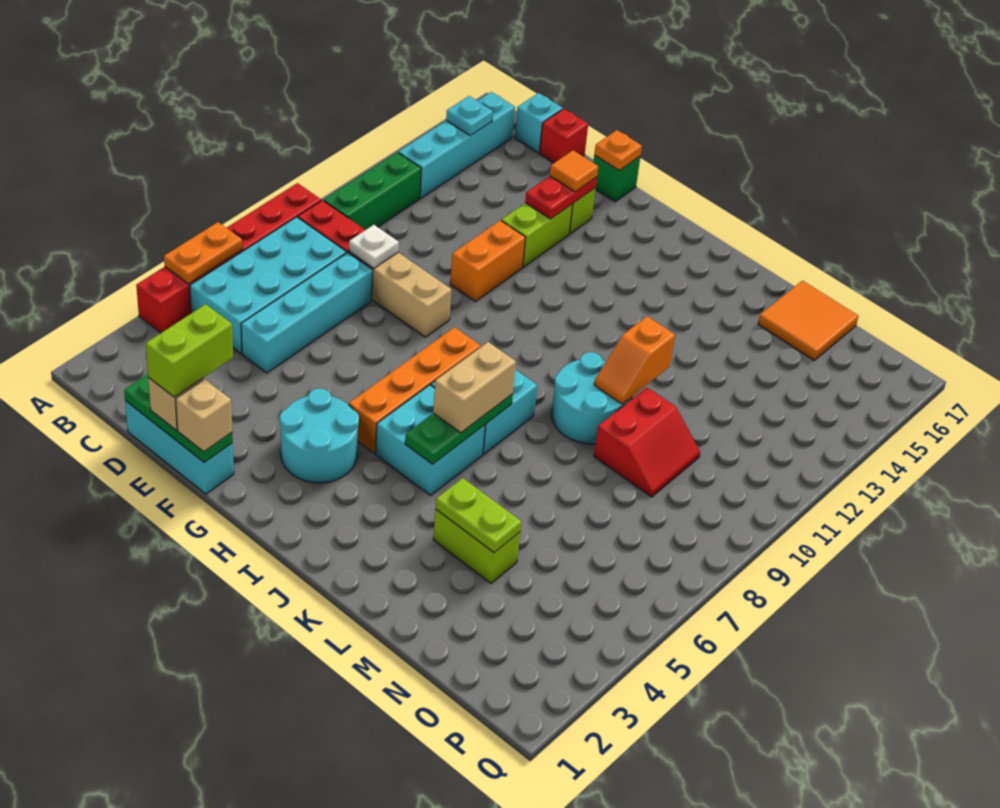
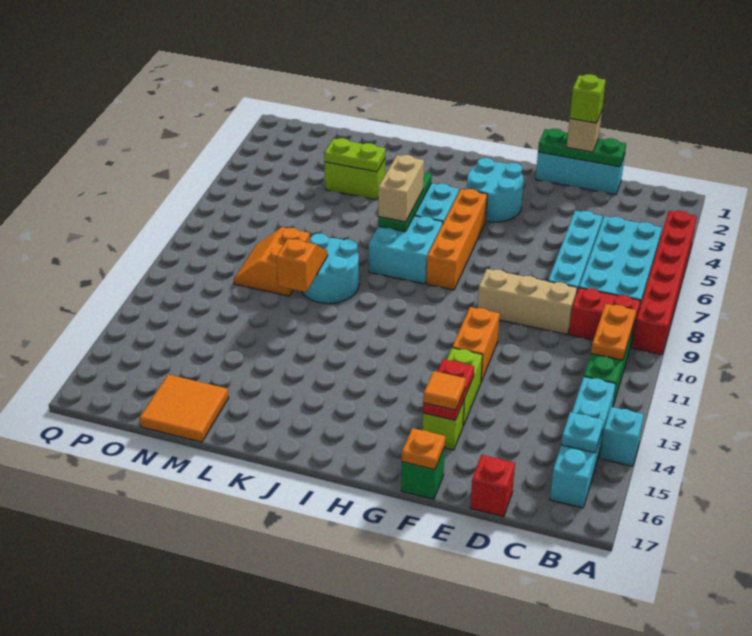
orange 1x2 plate [164,222,242,284] -> orange 1x2 plate moved to [591,304,636,360]
cyan 1x1 brick [515,93,563,153] -> cyan 1x1 brick moved to [600,407,644,466]
white 1x1 plate [349,225,399,269] -> none
lime 1x2 brick [146,304,233,397] -> lime 1x1 brick [570,74,606,123]
tan 1x1 brick [176,379,232,452] -> none
red 2x2 slope [594,387,700,497] -> orange 2x2 slope [234,227,310,296]

